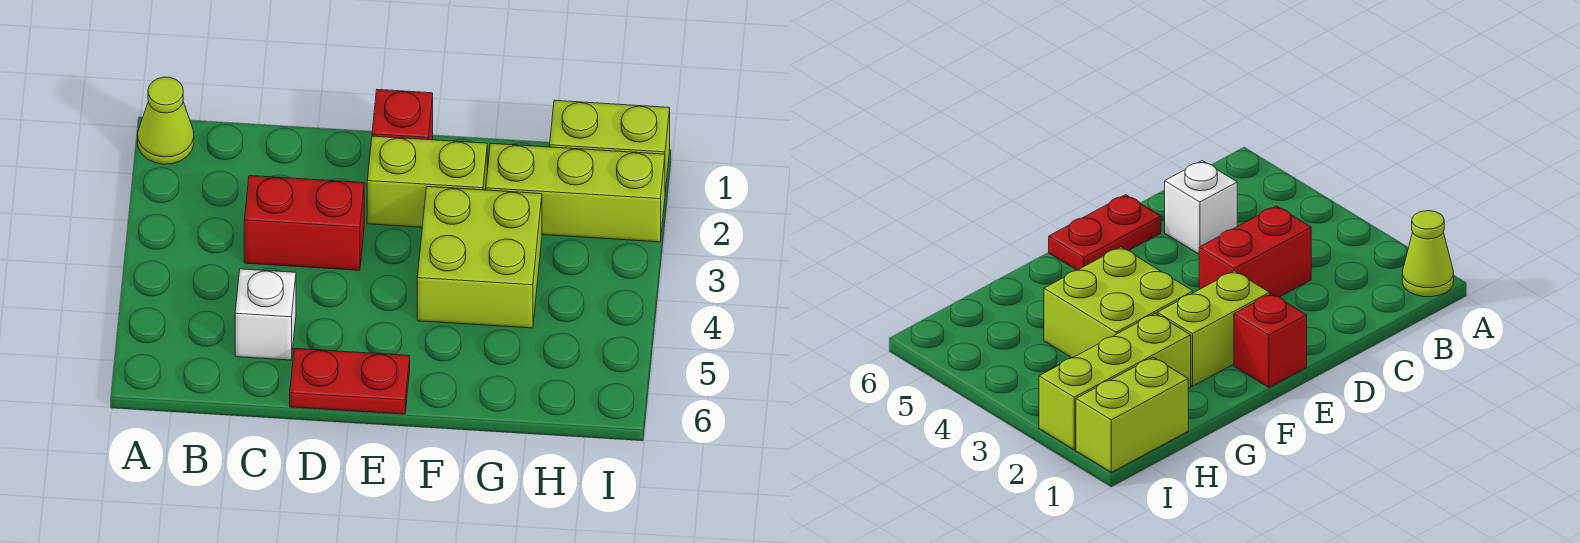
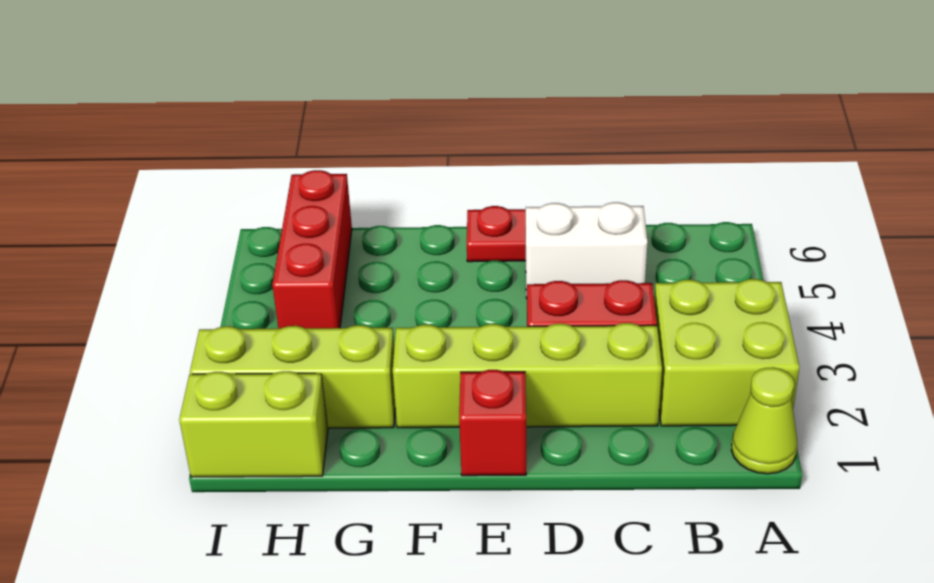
white 1x1 brick [235,269,296,360] -> white 1x2 brick [526,202,648,298]
lime 1x2 brick [367,136,487,227] -> lime 1x4 brick [393,323,662,428]
lime 2x2 brick [417,187,542,328] -> lime 2x2 brick moved to [654,279,799,426]
none -> red 1x3 brick [272,170,352,329]

